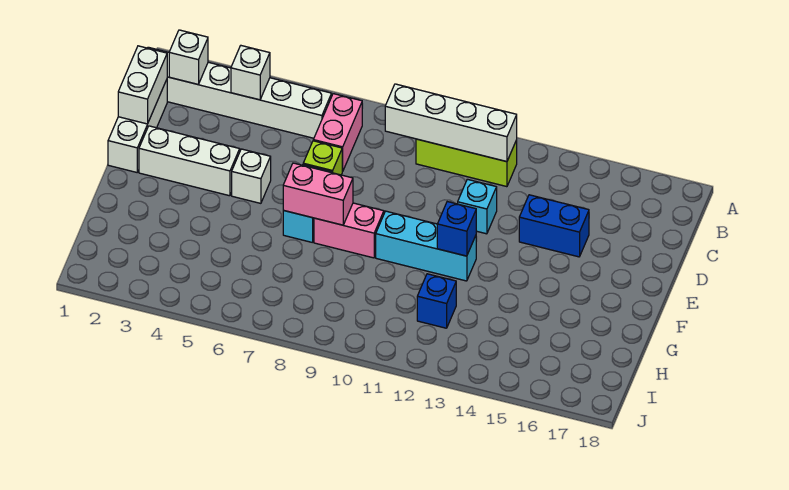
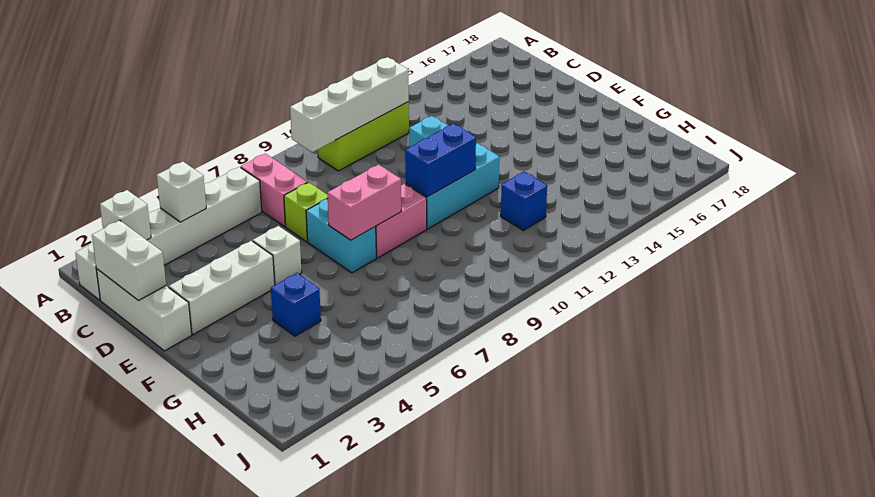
blue 1x2 brick [519,195,589,257] -> blue 1x2 brick moved to [405,124,476,197]
blue 1x1 brick [437,202,476,256] -> blue 1x1 brick moved to [271,273,321,336]

